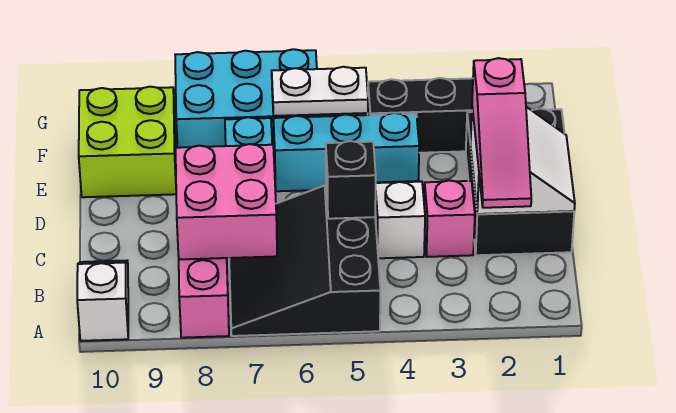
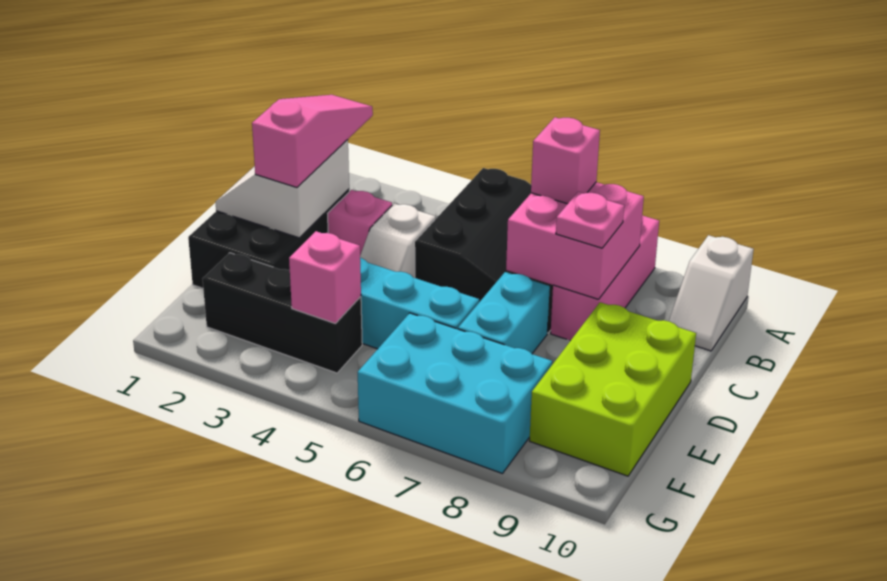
none -> pink 1x1 brick [531,117,600,204]
black 1x1 brick [326,141,376,219] -> none
none -> pink 1x1 plate [556,192,624,248]
lime 2x2 brick [79,87,176,197] -> lime 2x3 brick [530,302,696,476]
none -> pink 1x1 brick [289,231,361,323]
white 1x2 plate [272,67,368,116] -> none

